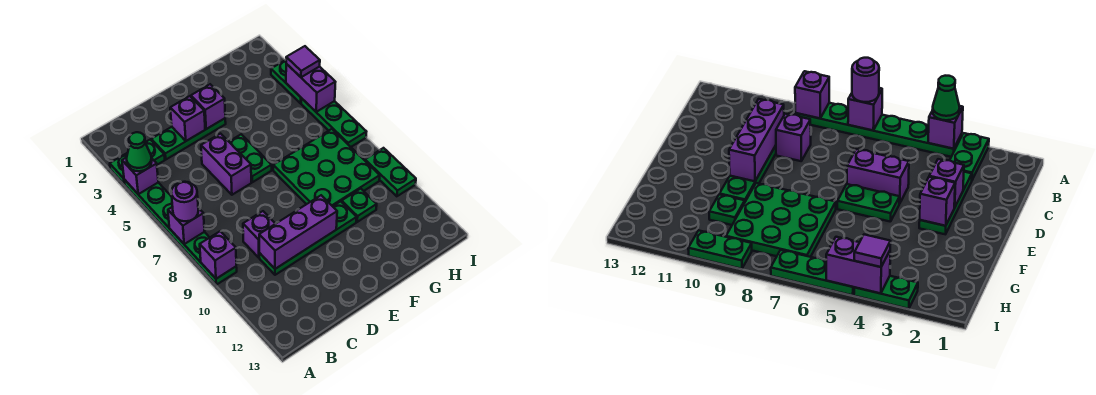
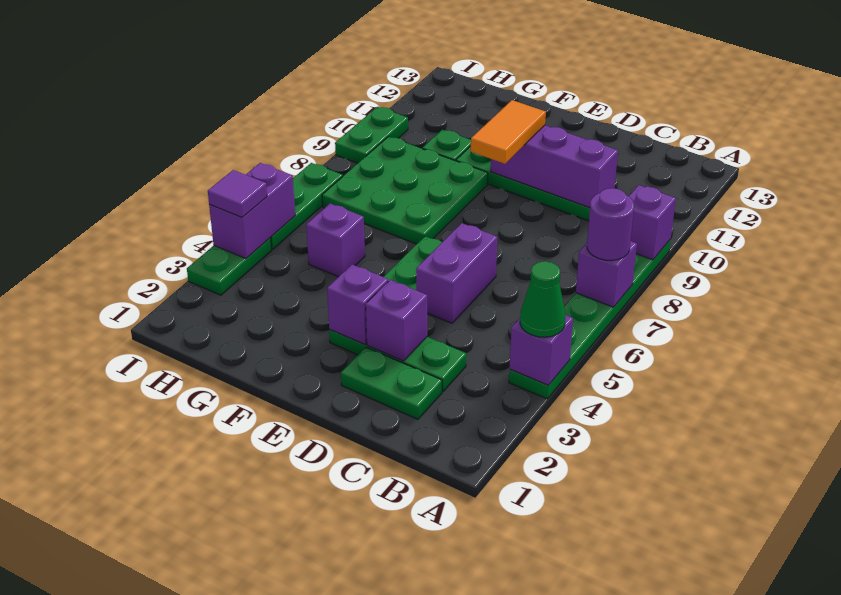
green 1x2 plate [110,140,165,184] -> green 1x2 plate moved to [341,347,442,419]
purple 1x1 brick [243,211,275,258] -> purple 1x1 brick moved to [306,204,365,277]
none -> orange 1x2 tile [470,100,546,164]

